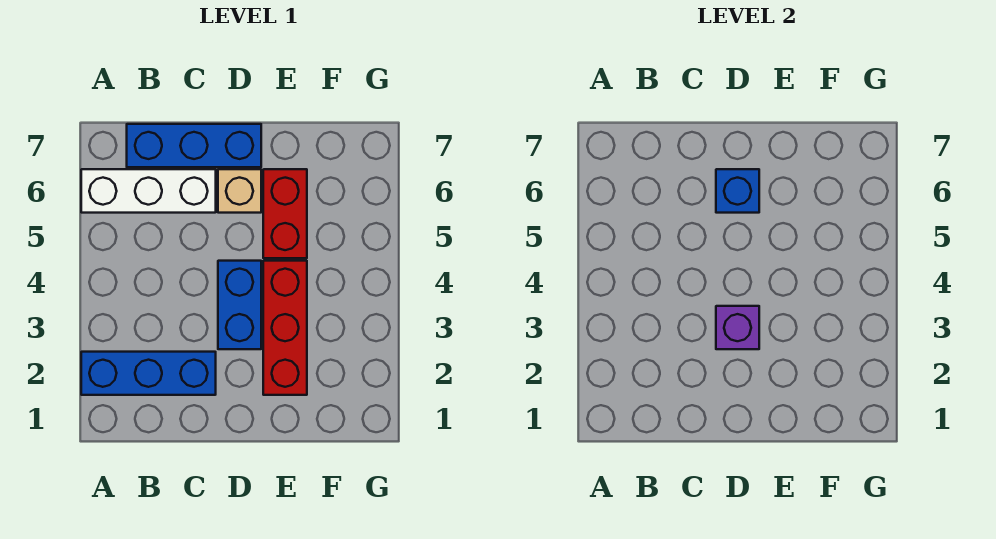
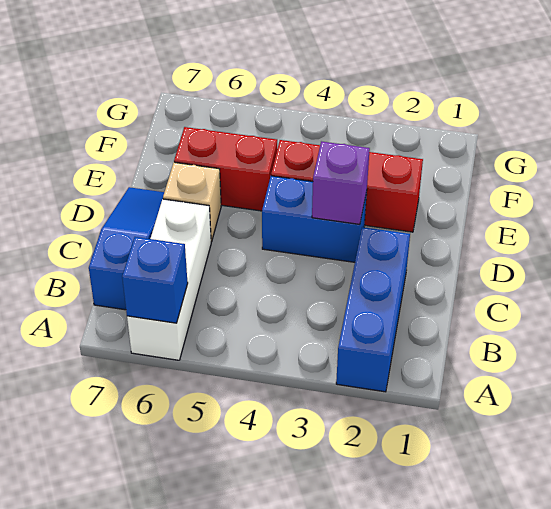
blue 1x3 brick [127,124,261,167] -> blue 1x3 slope [89,187,164,310]
blue 1x1 brick [716,169,759,213] -> blue 1x1 brick moved to [122,237,188,323]

